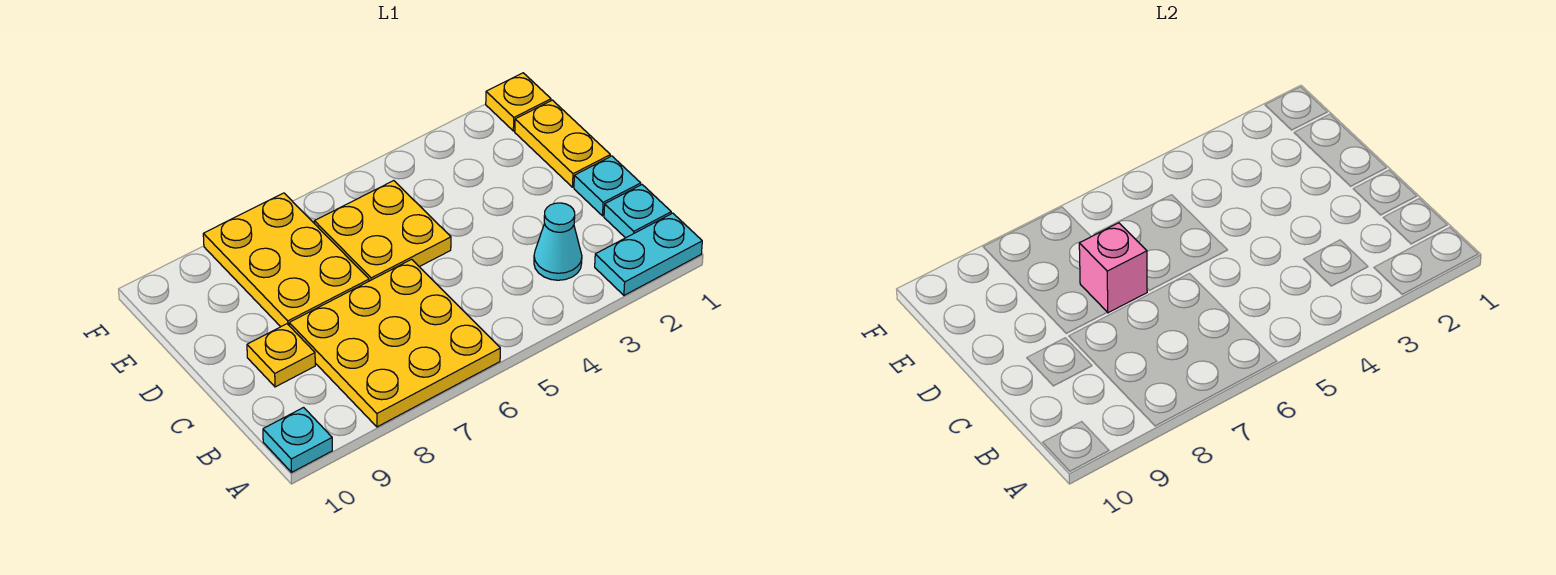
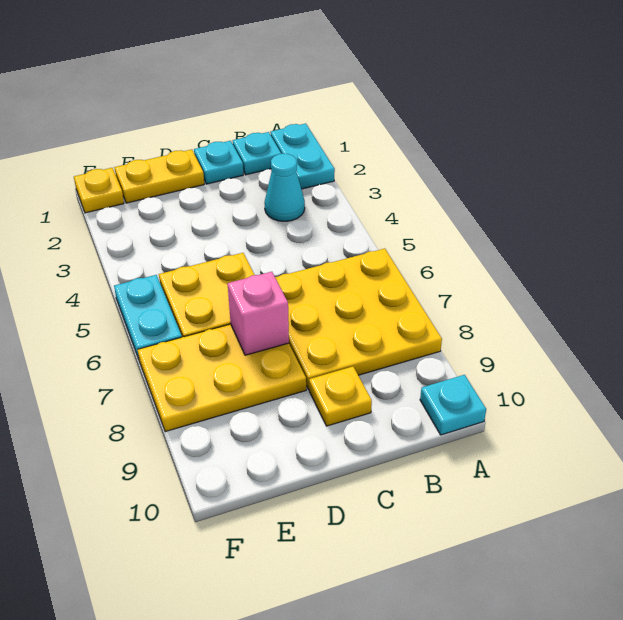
none -> cyan 1x2 plate [114,275,182,359]

